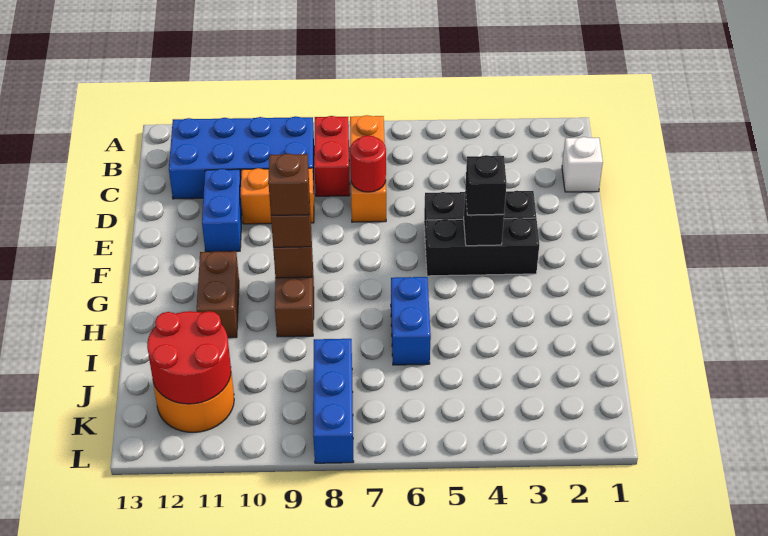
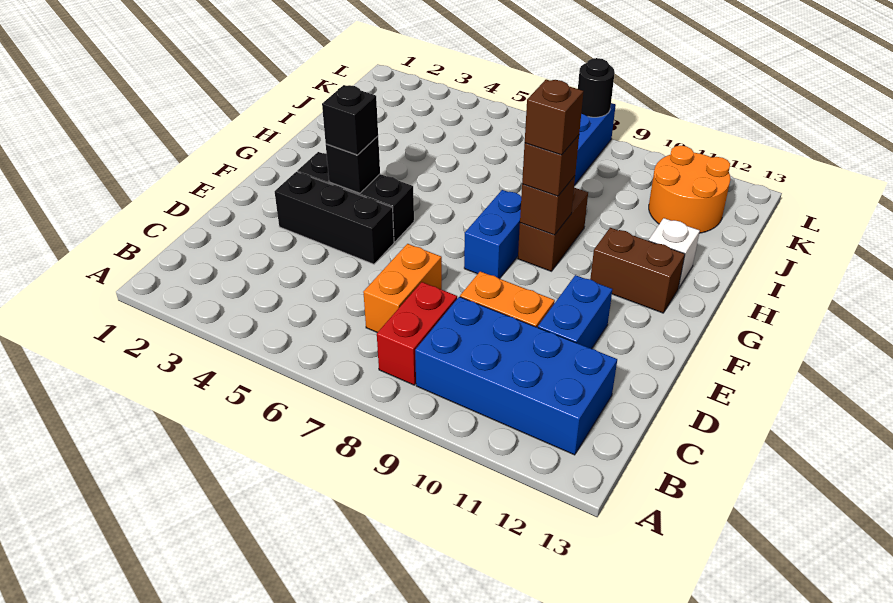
orange 1x3 brick [350,115,386,222] -> orange 1x2 brick [363,244,442,333]
white 1x1 brick [562,137,603,192] -> white 1x1 brick moved to [649,218,700,288]
red 1x1 round brick [350,135,386,192] -> none
brown 1x2 brick [197,251,239,338] -> brown 1x2 brick turned to [590,228,685,313]
blue 1x2 brick [391,277,431,365] -> blue 1x2 brick moved to [464,190,521,279]
red 2x2 round brick [147,311,231,404] -> none
none -> black 1x1 round brick [578,58,615,117]

